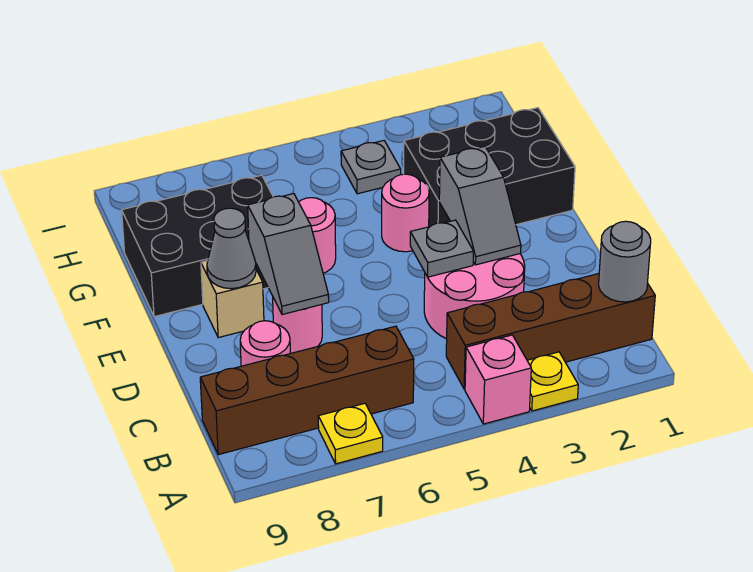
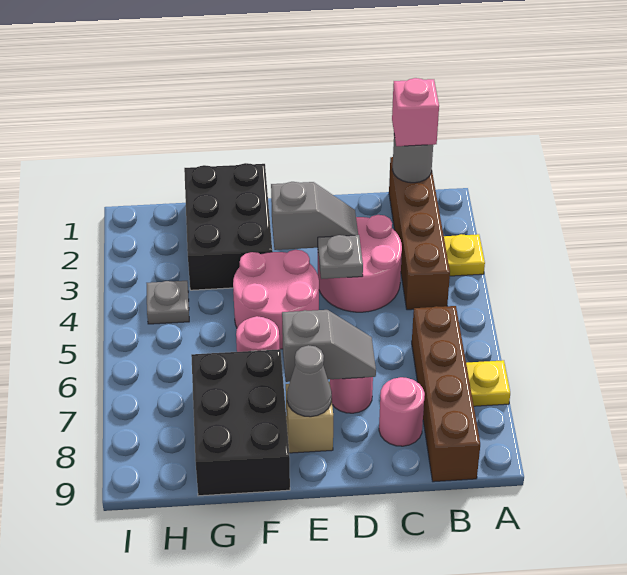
pink 1x1 brick [465,335,531,424] -> pink 1x1 brick moved to [392,78,439,146]
pink 1x1 round brick [382,174,429,252] -> pink 2x2 round brick [233,250,319,349]

